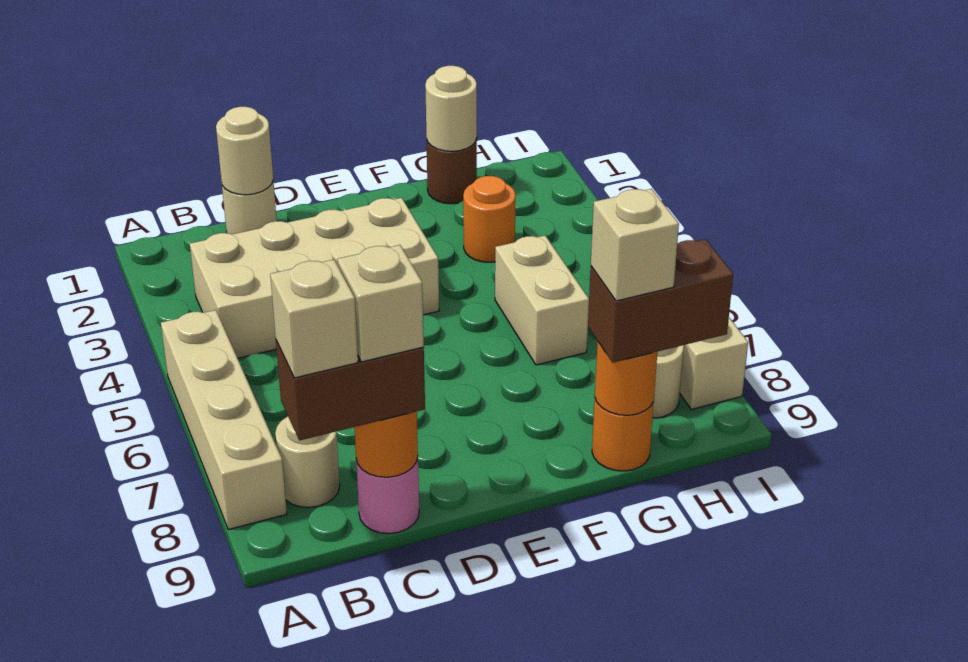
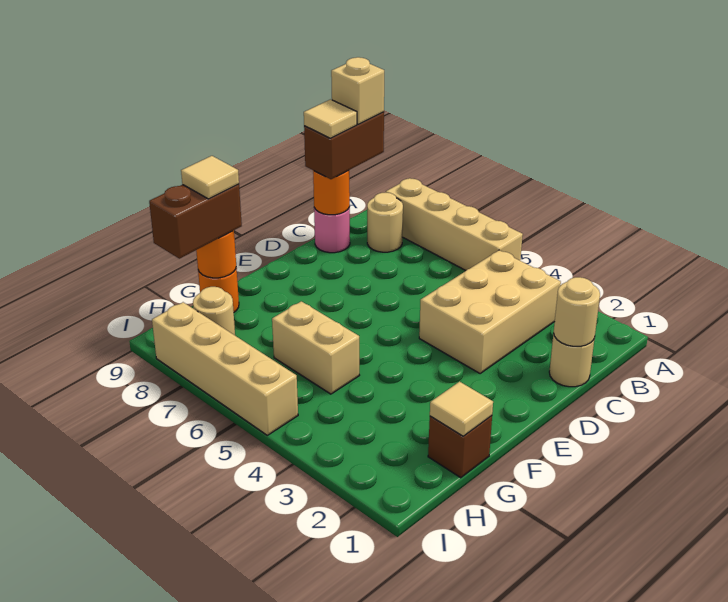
tan 2x4 brick [190,198,439,358] -> tan 2x3 brick [419,250,561,374]
tan 1x1 brick [338,245,424,362] -> tan 1x1 tile [304,99,357,138]
brown 1x1 round brick [427,139,477,204] -> brown 1x1 brick [428,416,492,478]
tan 1x1 round brick [425,66,477,151] -> tan 1x1 tile [430,382,493,436]
orange 1x1 round brick [463,176,516,262] -> none
tan 1x1 brick [591,189,679,301] -> tan 1x1 tile [181,156,239,199]

